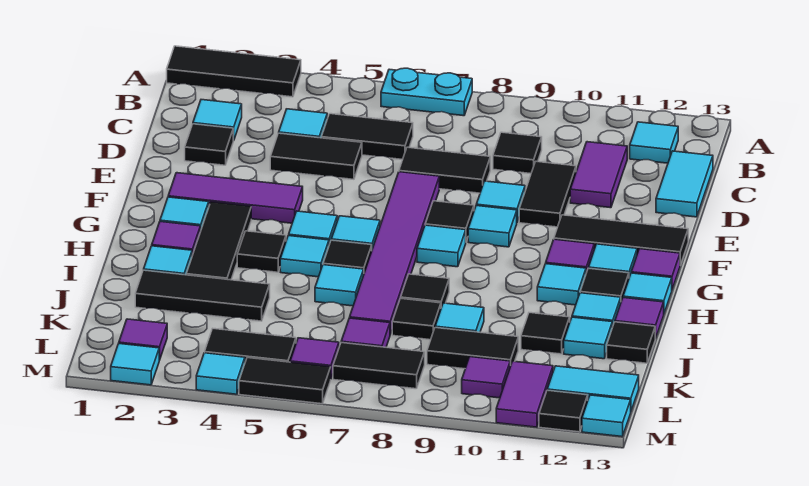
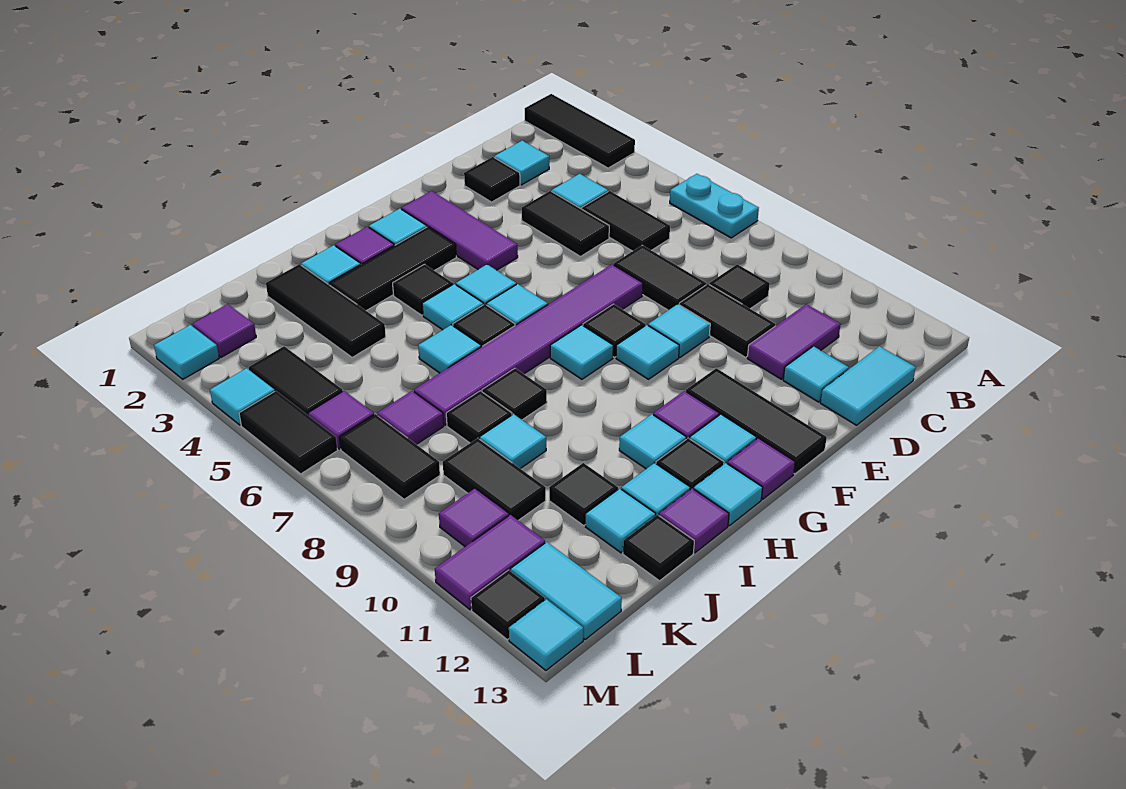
cyan 1x1 tile [630,122,678,163] -> cyan 1x1 tile moved to [783,346,849,402]
black 1x2 tile [519,161,576,227] -> black 1x2 tile turned to [679,284,775,357]

